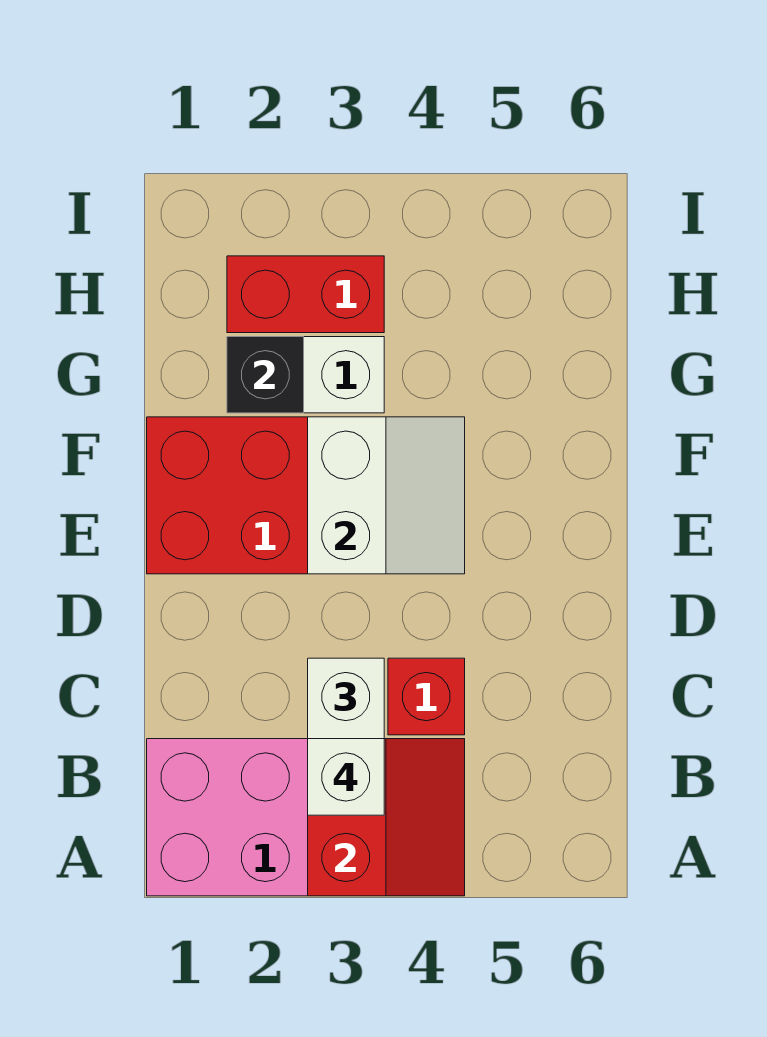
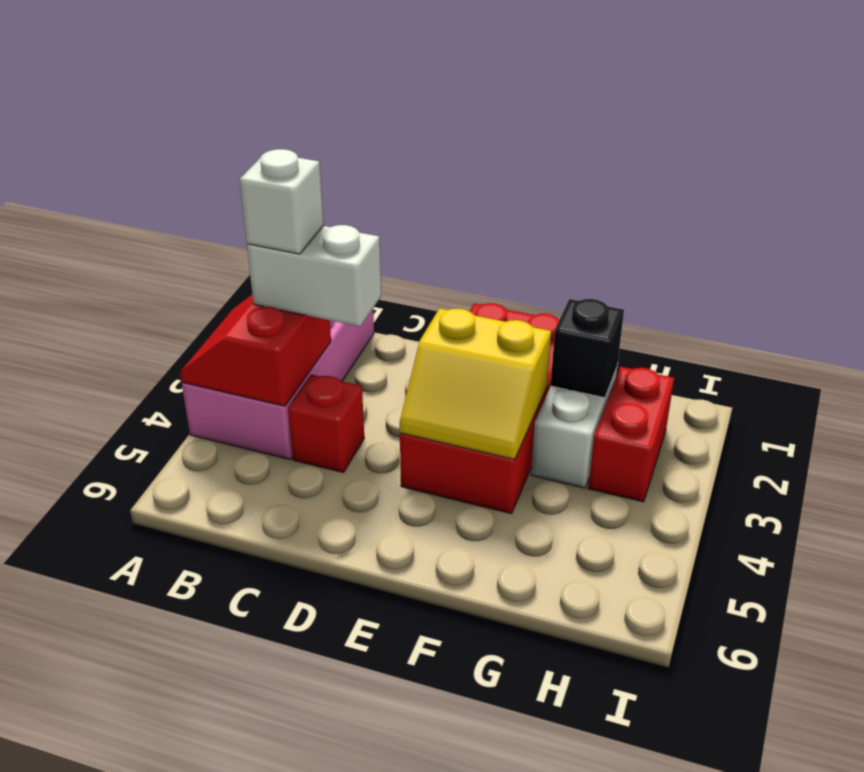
red 2x2 slope [308,739,465,896] -> red 2x2 slope turned to [180,295,331,406]
white 2x2 slope [308,417,465,574] -> yellow 2x2 slope [400,308,551,460]

